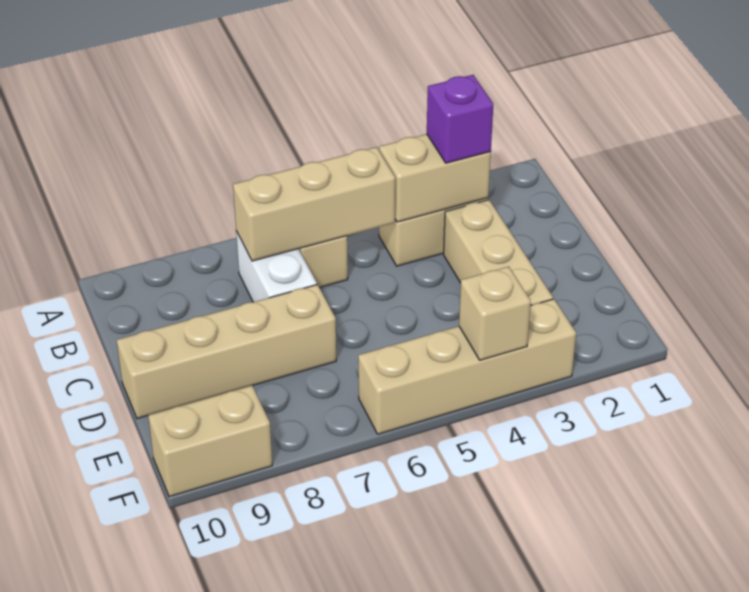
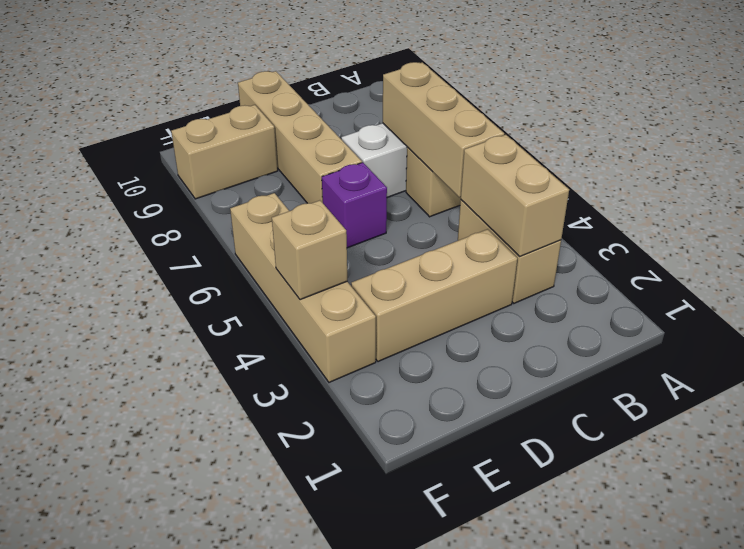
purple 1x1 brick [427,75,493,163] -> purple 1x1 brick moved to [322,163,387,248]
tan 1x2 brick [148,386,272,497] -> tan 1x2 brick turned to [171,105,278,199]

